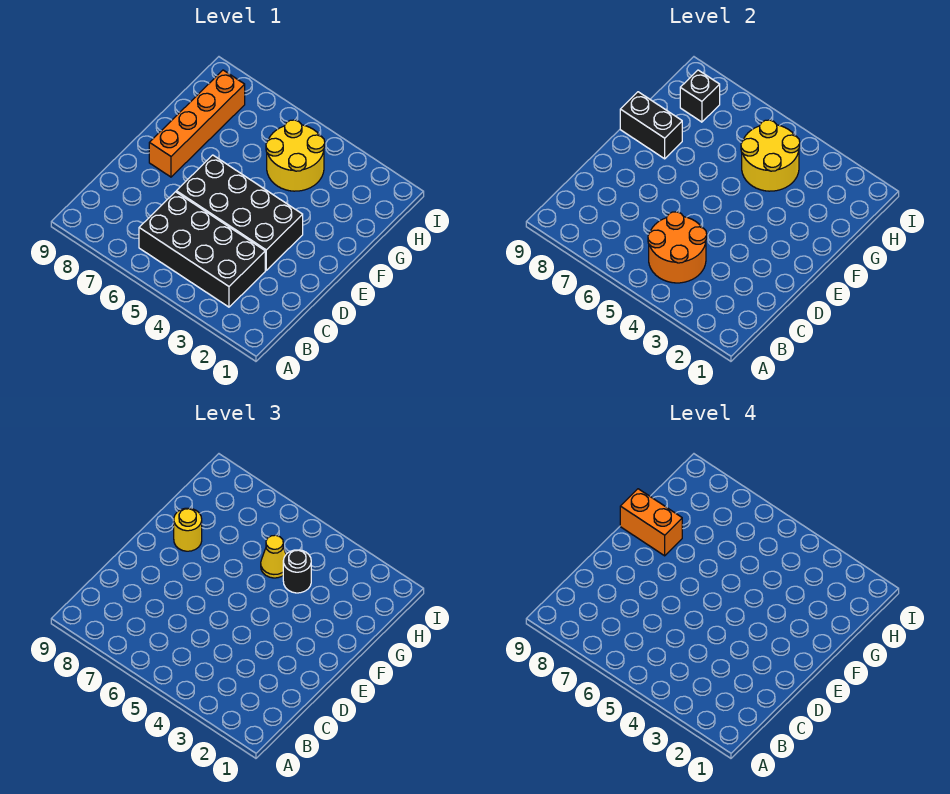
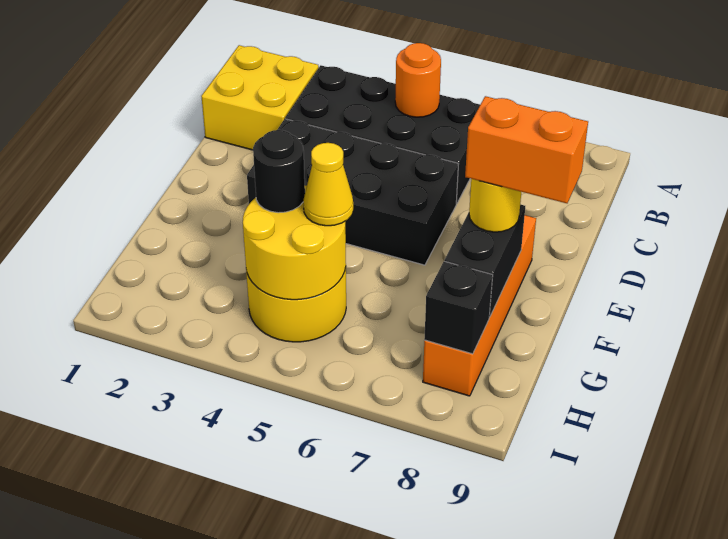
none -> yellow 2x2 brick [201,45,319,150]
orange 2x2 round brick [648,212,707,283] -> orange 1x1 round brick [395,43,441,117]
black 1x2 brick [620,92,682,159] -> black 1x2 brick turned to [445,204,525,317]

